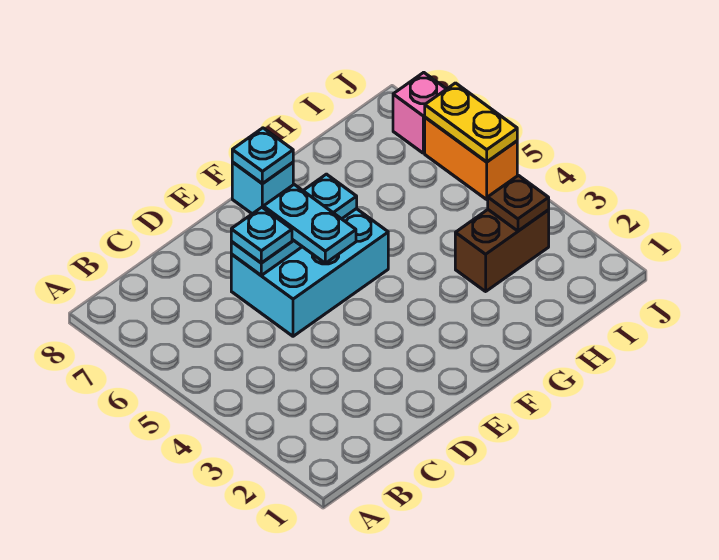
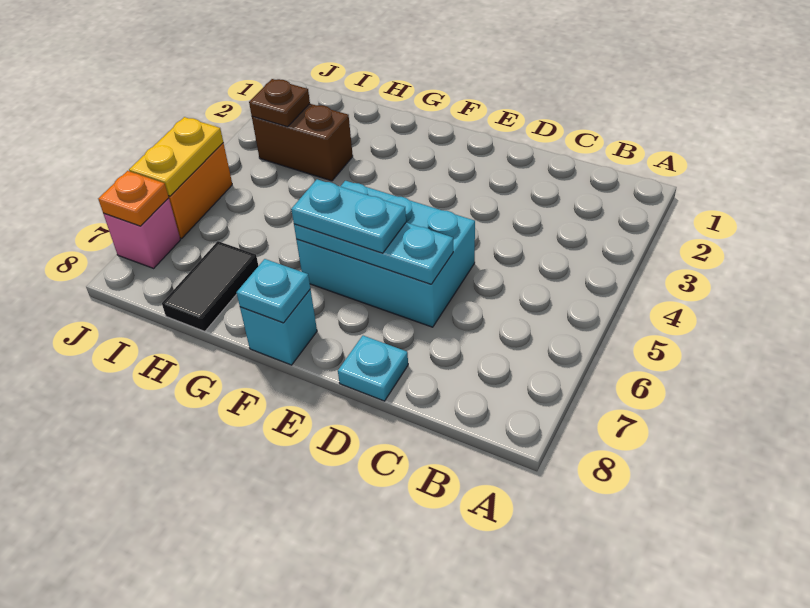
cyan 1x1 plate [231,207,292,263] -> cyan 1x1 plate moved to [338,336,408,401]
cyan 1x2 plate [263,185,356,263] -> cyan 1x2 plate turned to [291,179,406,253]
none -> black 1x2 tile [162,241,258,331]
none -> orange 1x1 plate [98,171,169,226]

